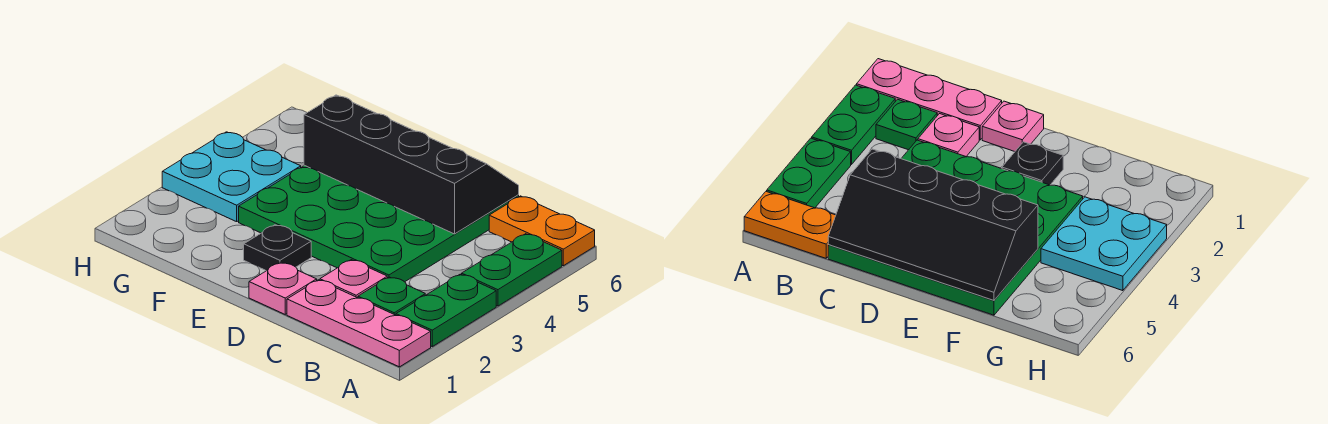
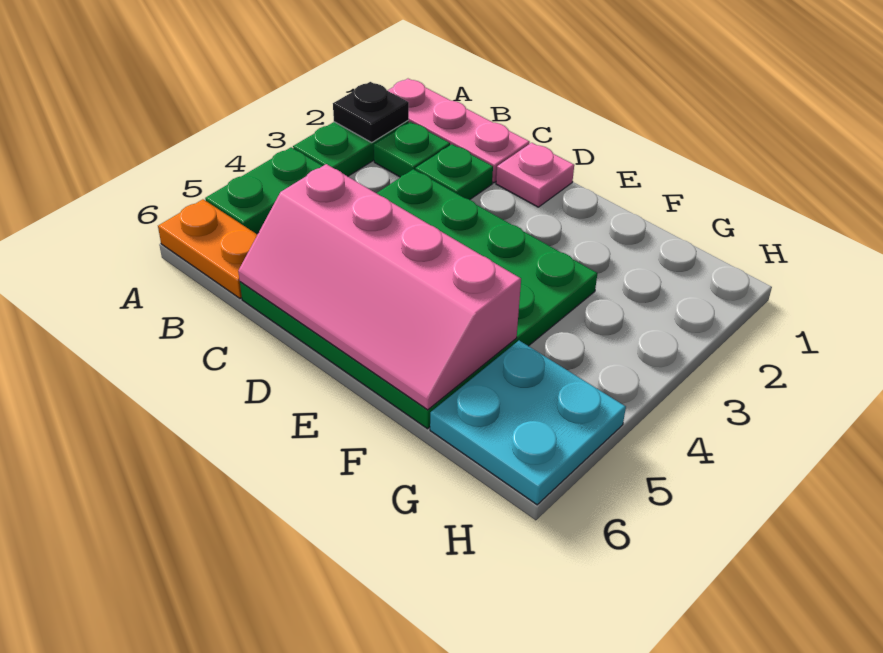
pink 1x1 plate [320,260,387,298] -> green 1x1 plate [415,144,493,200]
black 2x4 slope [304,95,519,234] -> pink 2x4 slope [238,164,521,410]
black 1x1 plate [244,225,311,271] -> black 1x1 plate moved to [333,82,409,143]
cyan 2x2 plate [162,132,301,222] -> cyan 2x2 plate moved to [430,341,626,505]

